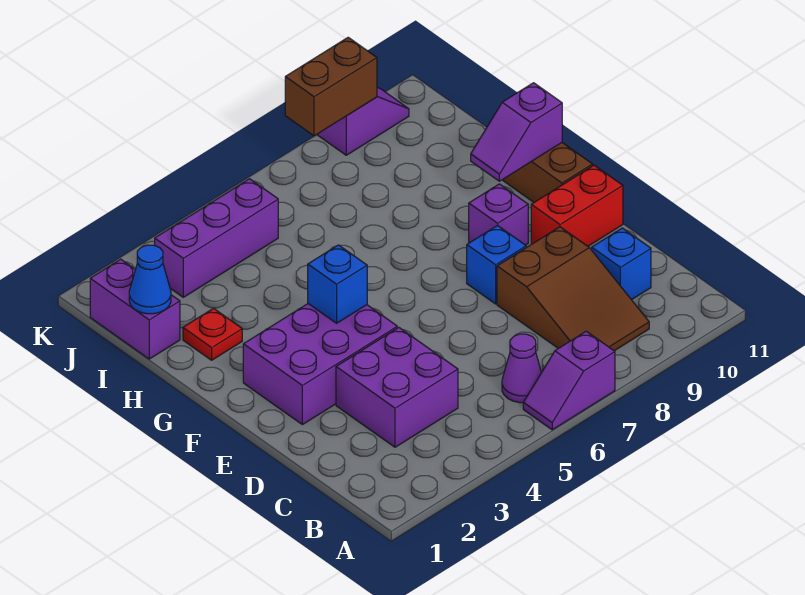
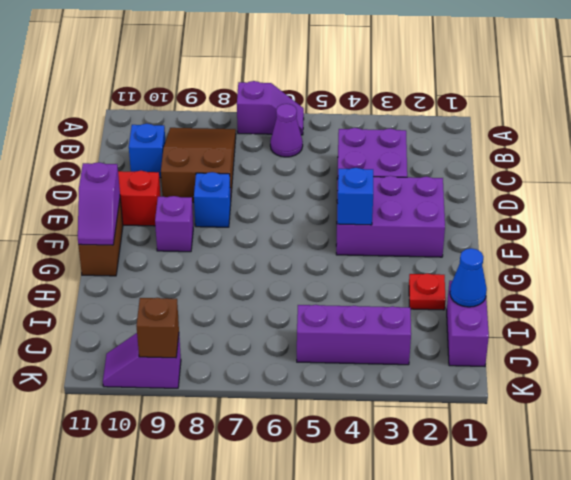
purple 1x2 slope [471,83,562,181] -> purple 1x2 slope turned to [78,162,120,245]
brown 1x2 brick [285,37,377,136] -> brown 1x1 brick [136,298,179,358]

